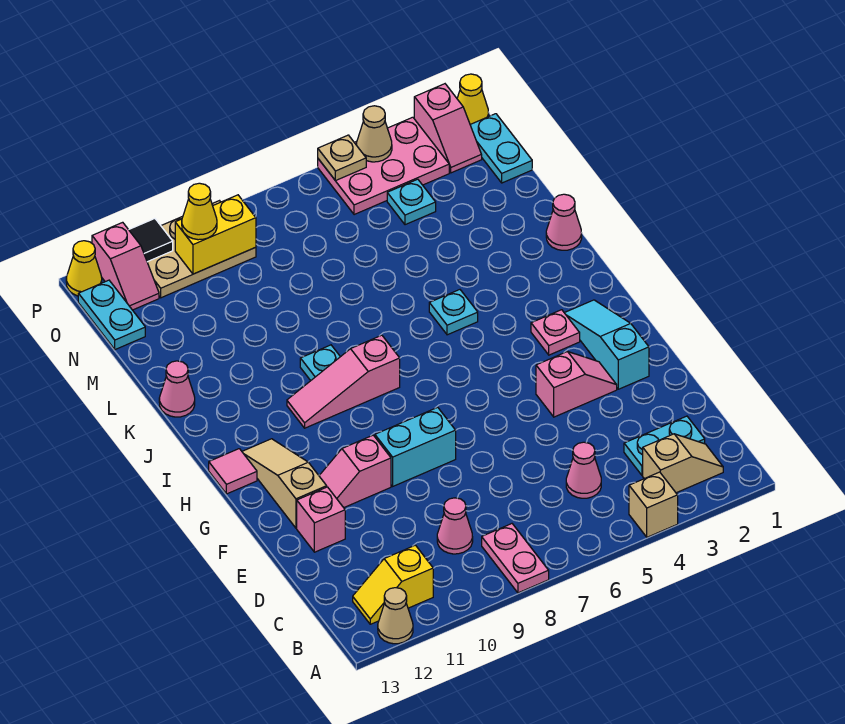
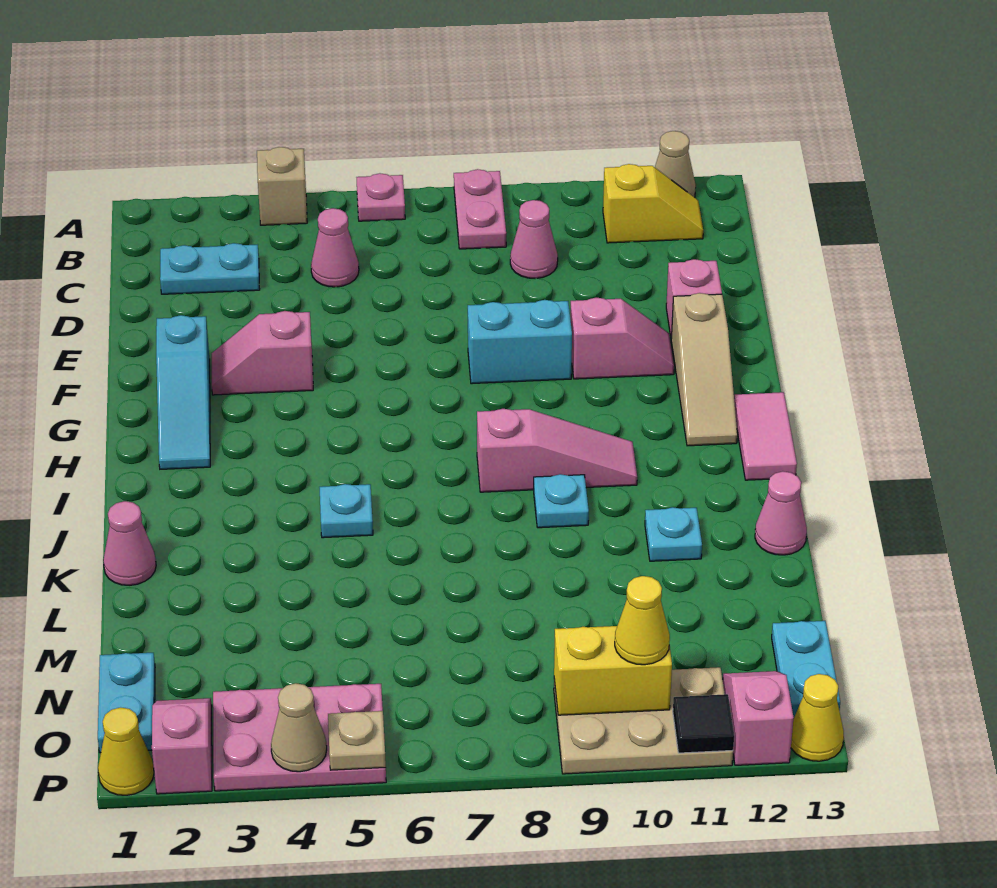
tan 1x2 slope [643,434,723,493] -> none
pink 1x1 plate [531,310,580,355] -> pink 1x1 plate moved to [356,173,405,221]
pink 1x1 tile [209,449,257,494] -> pink 1x2 tile [734,392,797,480]
cyan 1x1 plate [387,179,436,225] -> cyan 1x1 plate moved to [645,507,702,561]

